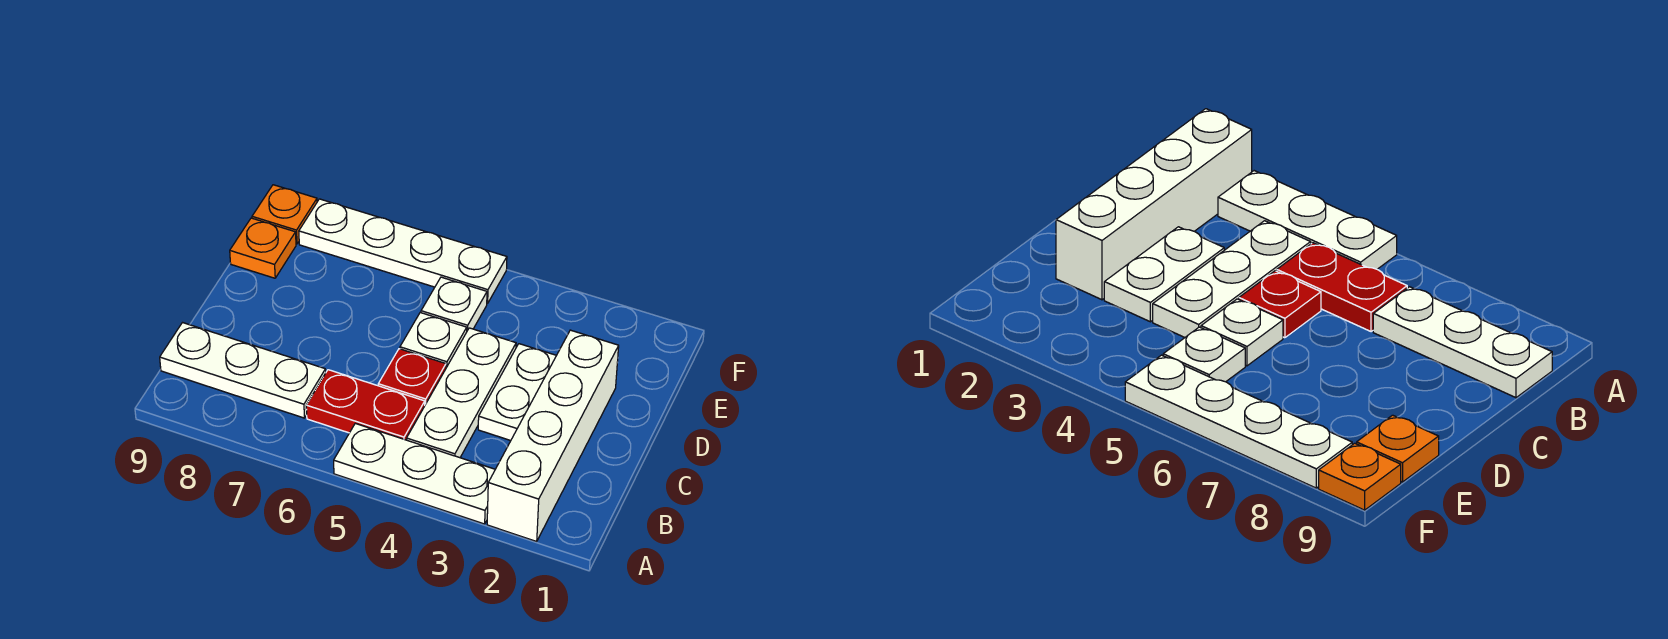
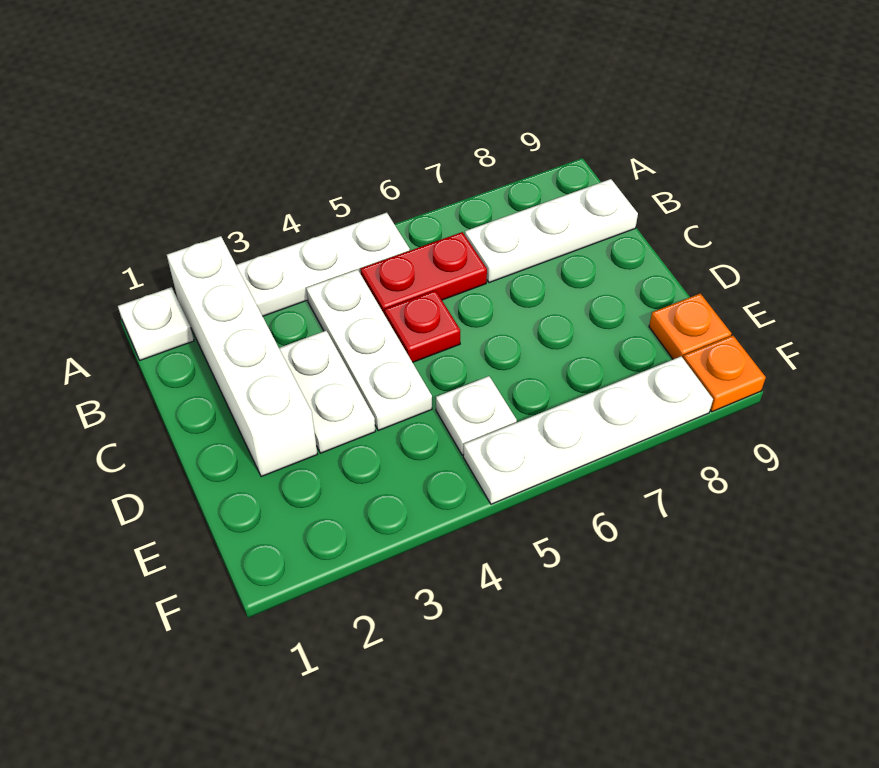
white 1x1 plate [400,313,467,368] -> white 1x1 plate moved to [118,287,194,360]

